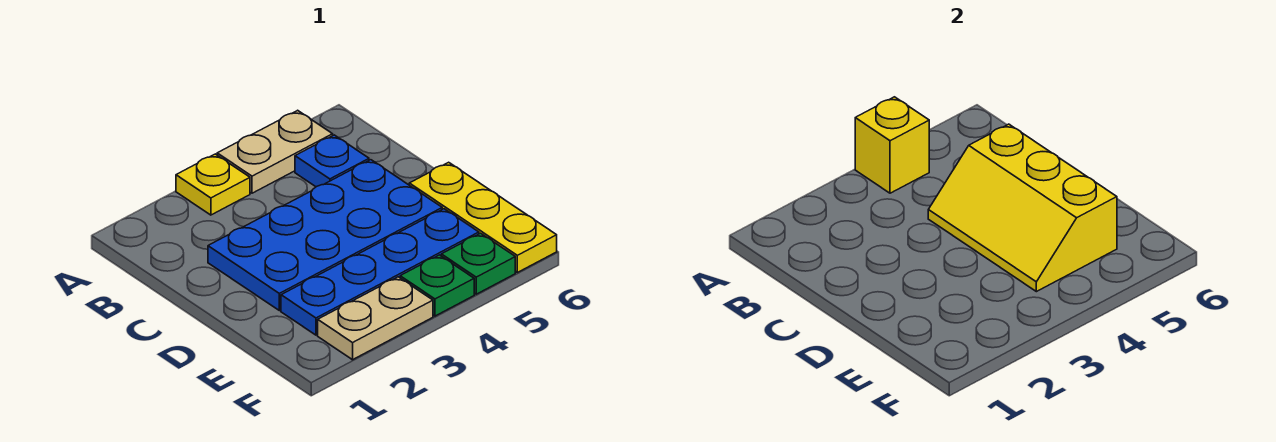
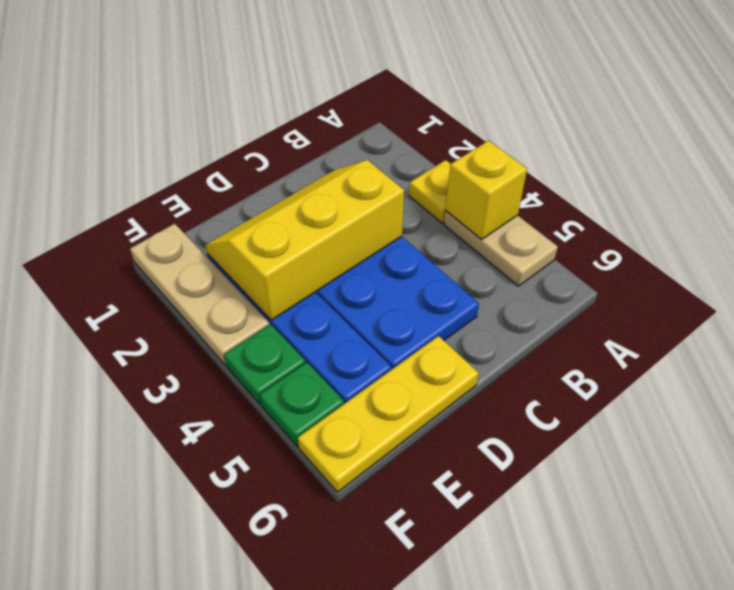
blue 1x1 plate [295,135,369,187] -> none
yellow 2x3 slope [928,124,1117,292] -> yellow 2x3 slope moved to [205,160,404,320]
tan 1x2 plate [318,277,433,360] -> tan 1x3 plate [130,224,269,365]

